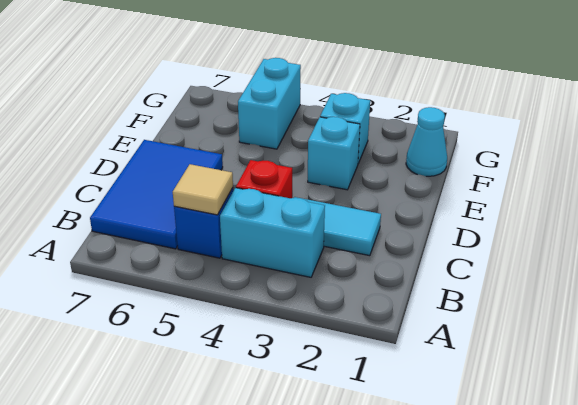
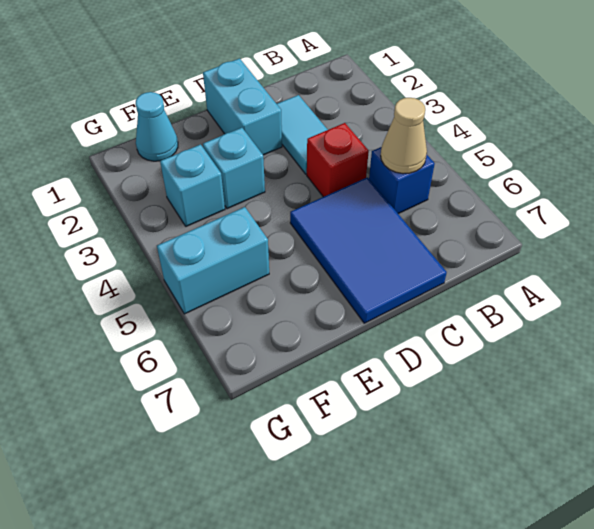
cyan 1x2 brick [220,188,325,277] -> cyan 1x2 brick moved to [203,58,282,155]
tan 1x1 tile [173,164,233,215] -> tan 1x1 cone [381,98,427,174]
blue 2x3 tile [90,140,223,249] -> blue 2x3 tile turned to [290,177,447,323]

